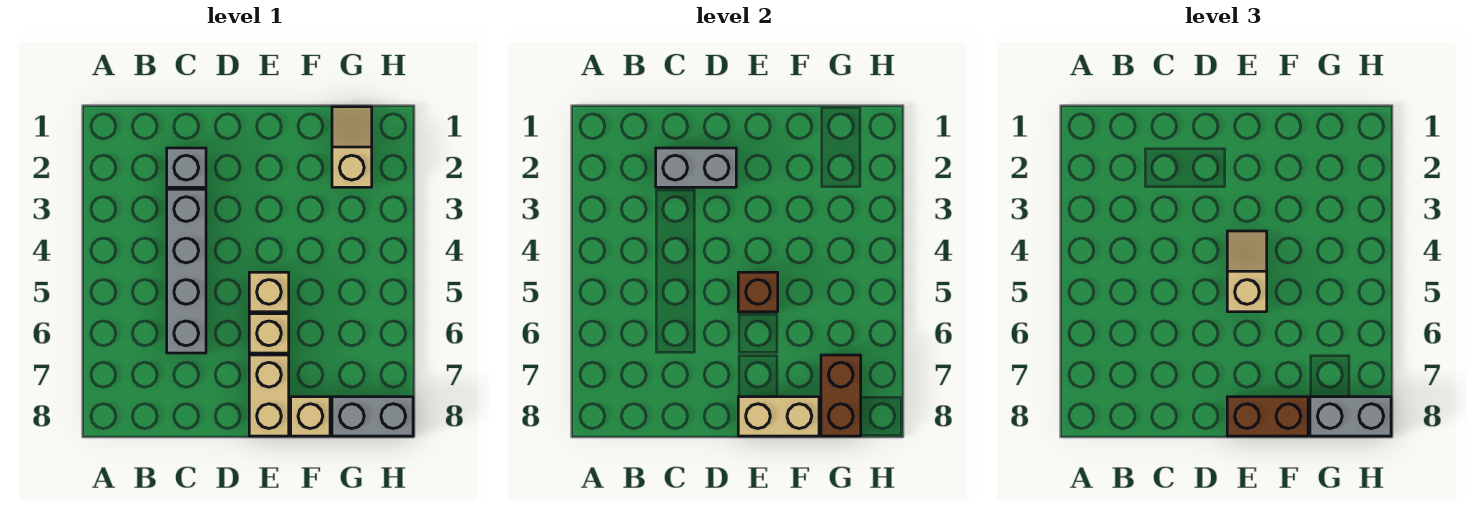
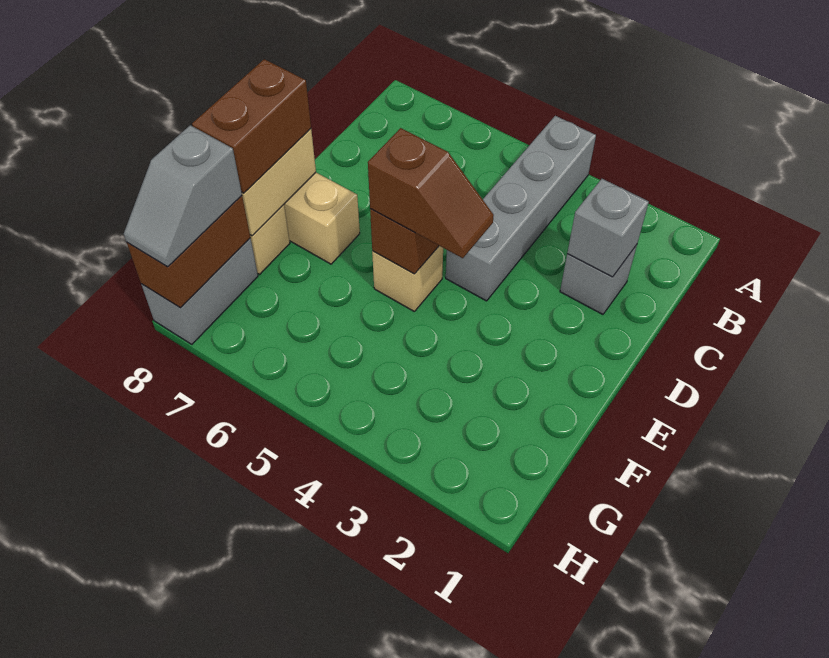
grey 1x2 brick [656,148,736,187] -> grey 1x1 brick [567,179,649,277]
grey 1x4 brick [167,189,206,353] -> grey 1x4 brick turned to [446,116,596,301]
tan 1x2 slope [1227,231,1267,312] -> brown 1x2 slope [368,128,494,258]
tan 1x1 brick [249,314,289,353] -> none
tan 1x2 slope [332,107,372,187] -> none
brown 1x2 brick [821,355,861,436] -> brown 1x2 brick turned to [127,196,250,308]
grey 1x2 brick [1310,397,1391,436] -> grey 1x2 slope [124,125,242,267]

